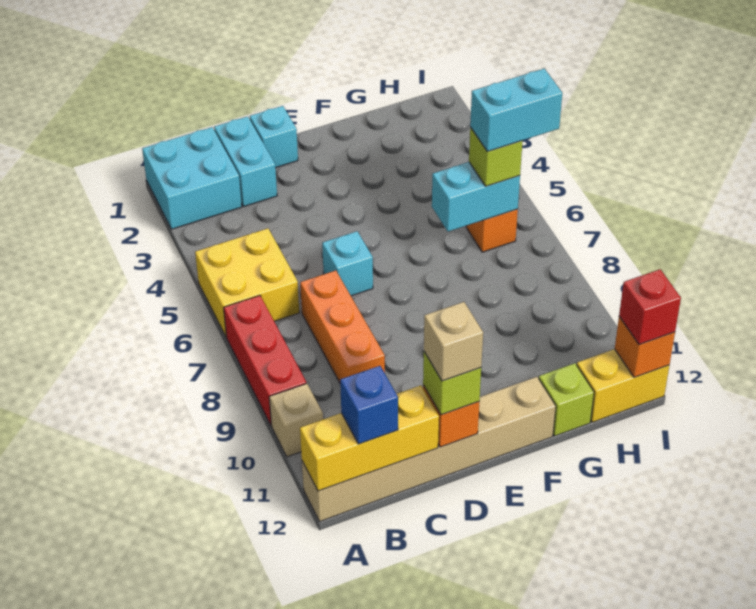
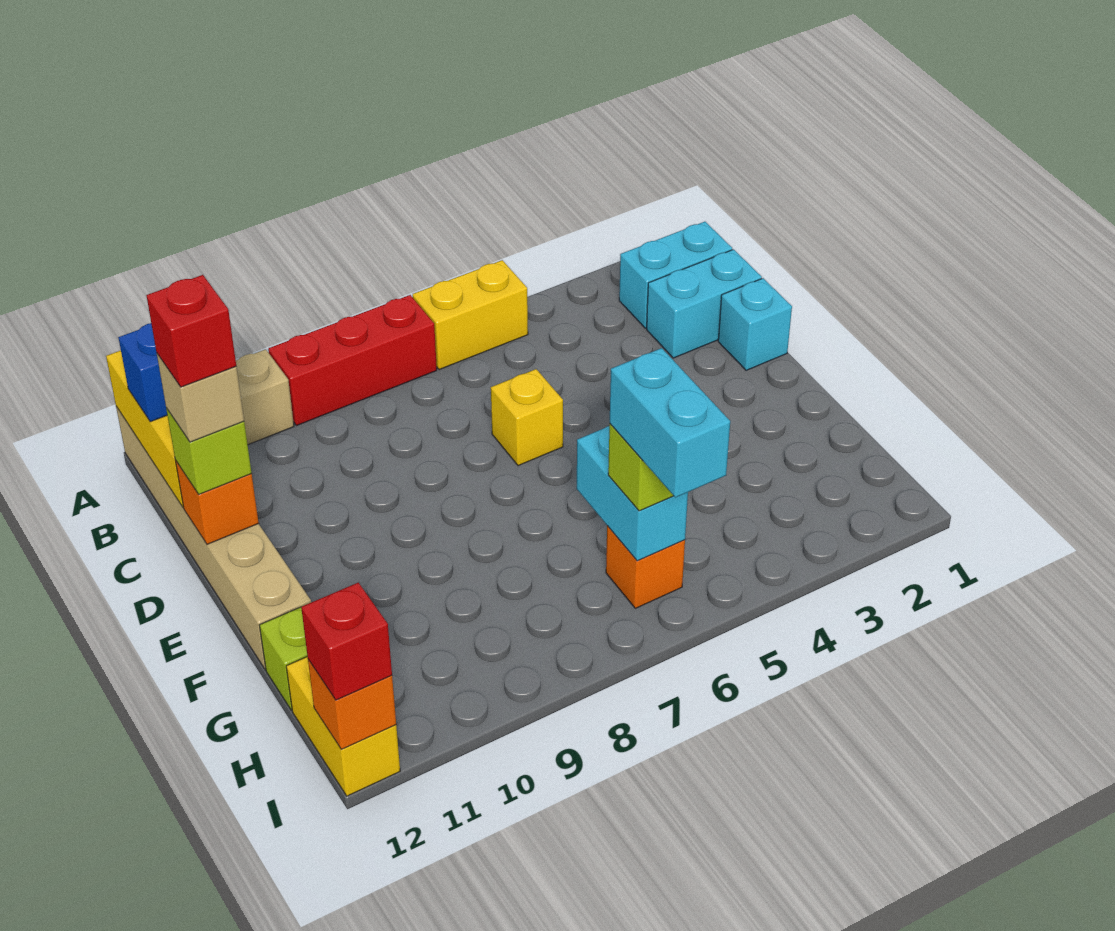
cyan 2x2 brick [142,127,242,229] -> cyan 1x2 brick [619,222,732,328]
yellow 2x2 brick [195,228,299,337] -> yellow 1x2 brick [413,260,528,370]
orange 1x3 brick [300,271,385,383] -> none
cyan 1x1 brick [322,231,373,296] -> yellow 1x1 brick [491,369,563,466]
none -> red 1x1 brick [147,275,236,387]

